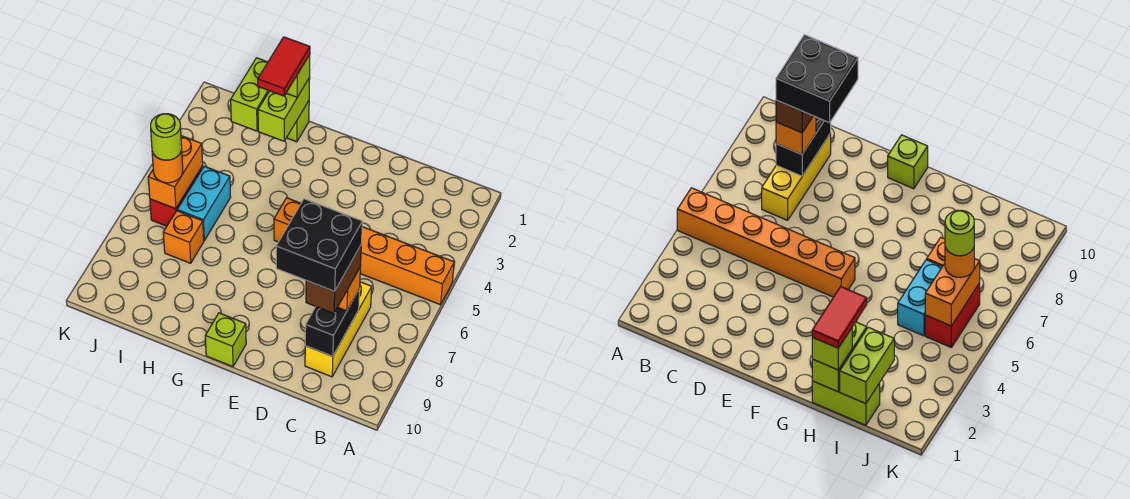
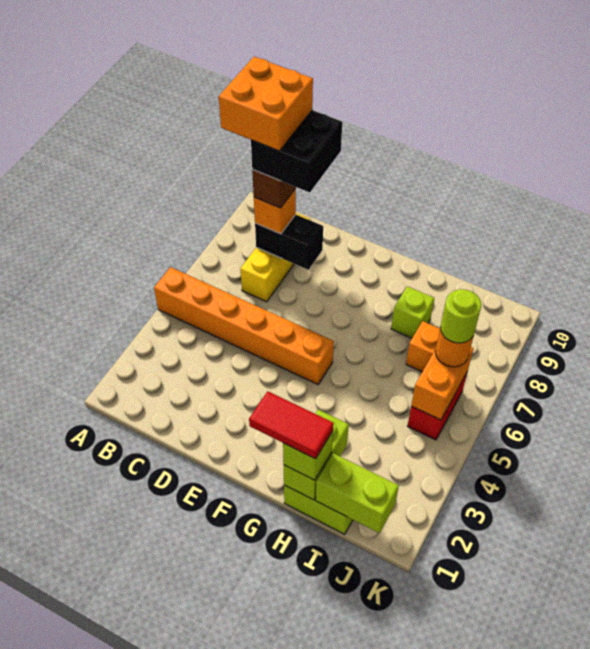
none -> orange 2x2 brick [219,57,313,151]
black 1x2 brick [305,289,360,356] -> black 1x2 brick turned to [255,215,323,270]
lime 1x1 brick [205,313,246,367] -> lime 1x1 brick moved to [391,286,434,338]
red 1x2 tile [258,37,310,96] -> red 1x2 tile turned to [249,391,334,459]
lime 1x2 brick [231,58,269,131] -> lime 1x2 brick turned to [316,453,399,533]
cyan 1x2 brick [177,166,231,241] -> none

